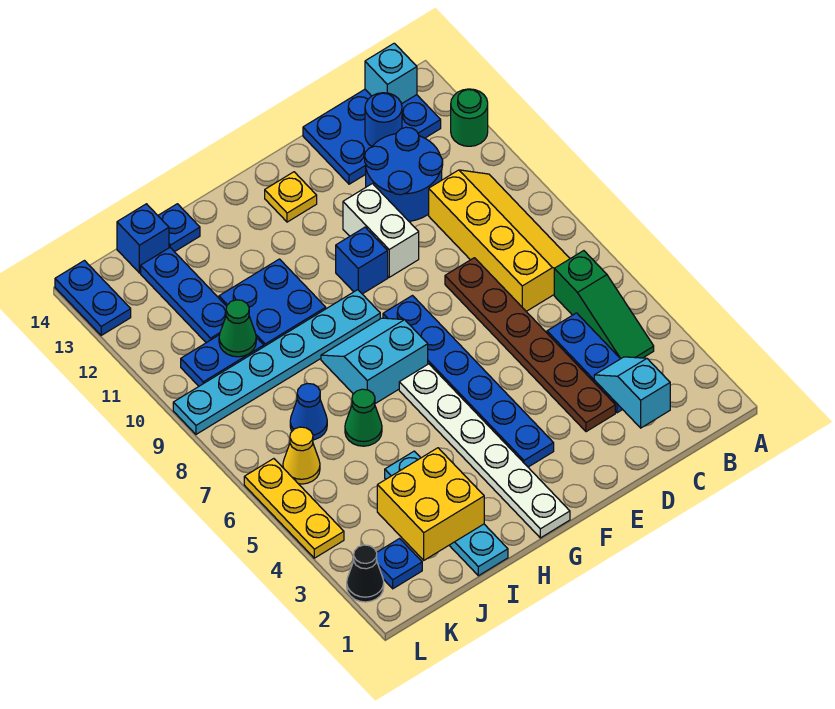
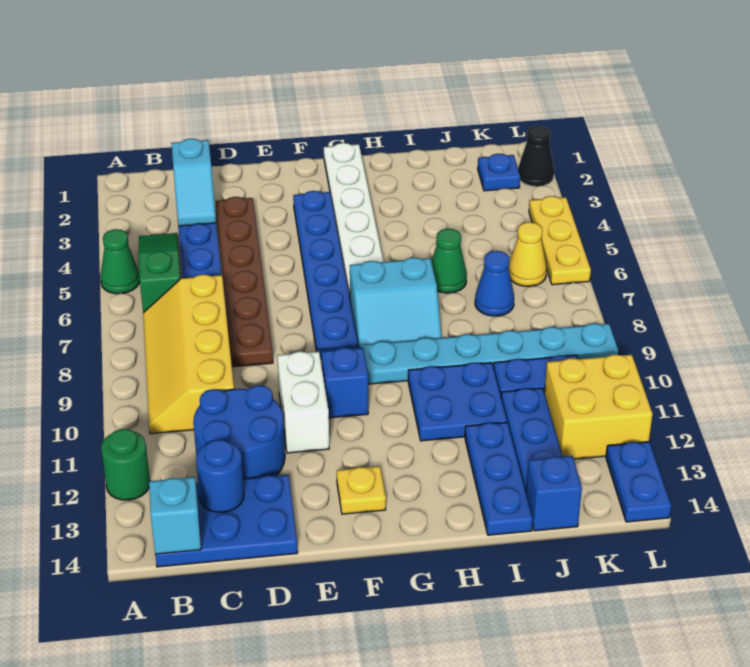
cyan 1x4 plate [385,451,508,576] -> none
yellow 2x2 brick [377,448,484,560] -> yellow 2x2 brick moved to [544,355,653,459]
blue 1x1 plate [158,204,200,252] -> blue 1x3 plate [465,422,533,535]
green 1x1 cone [219,300,256,357] -> green 1x1 cone moved to [100,229,140,294]

